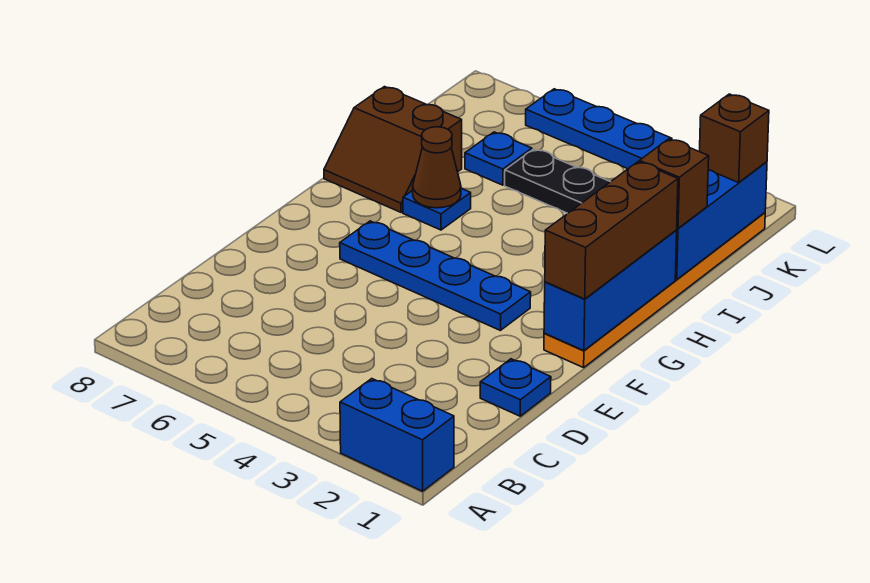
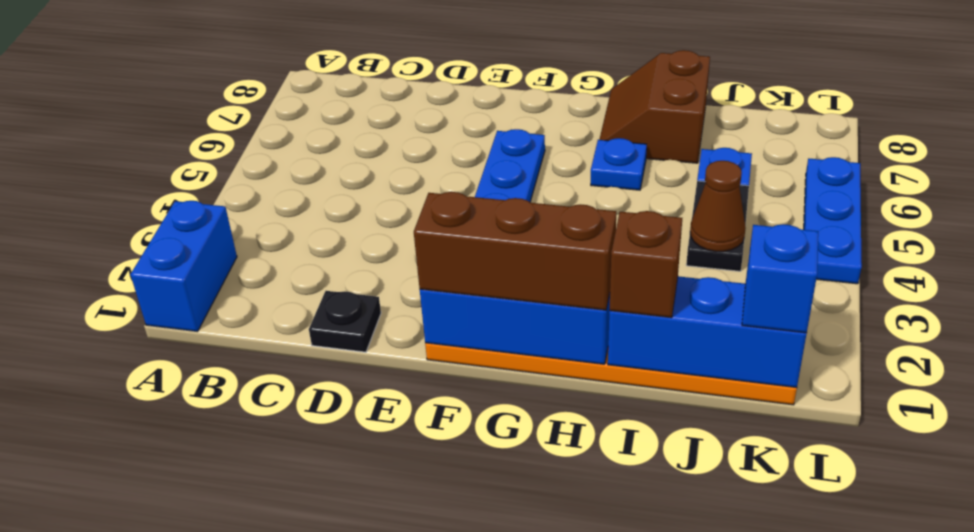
blue 1x1 plate [480,359,551,416] -> black 1x1 plate [309,291,381,352]
brown 1x1 cone [413,127,461,208] -> brown 1x1 cone moved to [690,161,745,252]
brown 1x1 brick [700,94,769,183] -> blue 1x1 brick [742,224,818,333]

